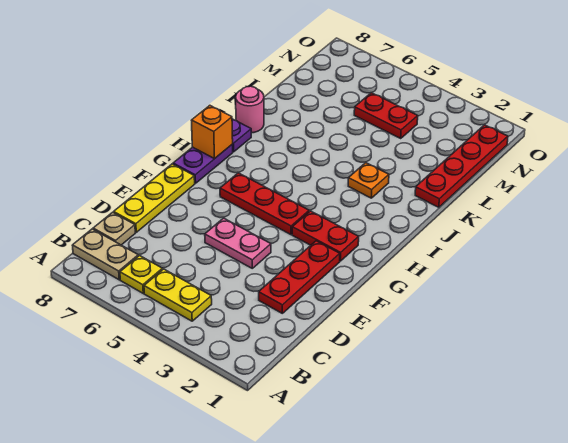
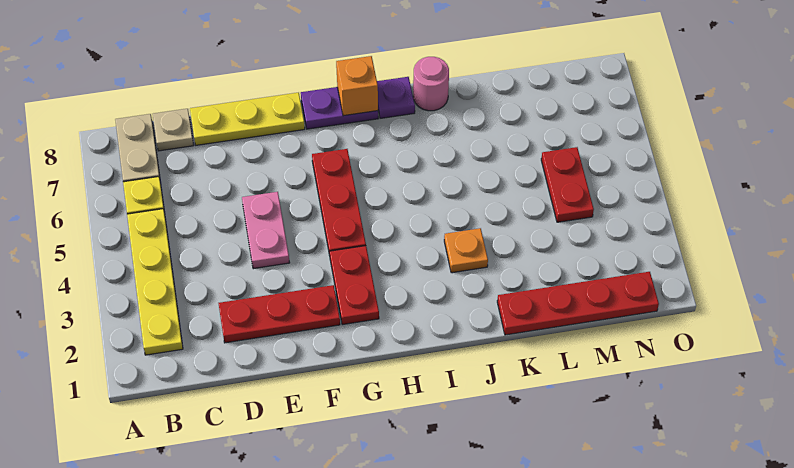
yellow 1x2 plate [144,269,212,321] -> yellow 1x4 plate [127,209,183,355]

